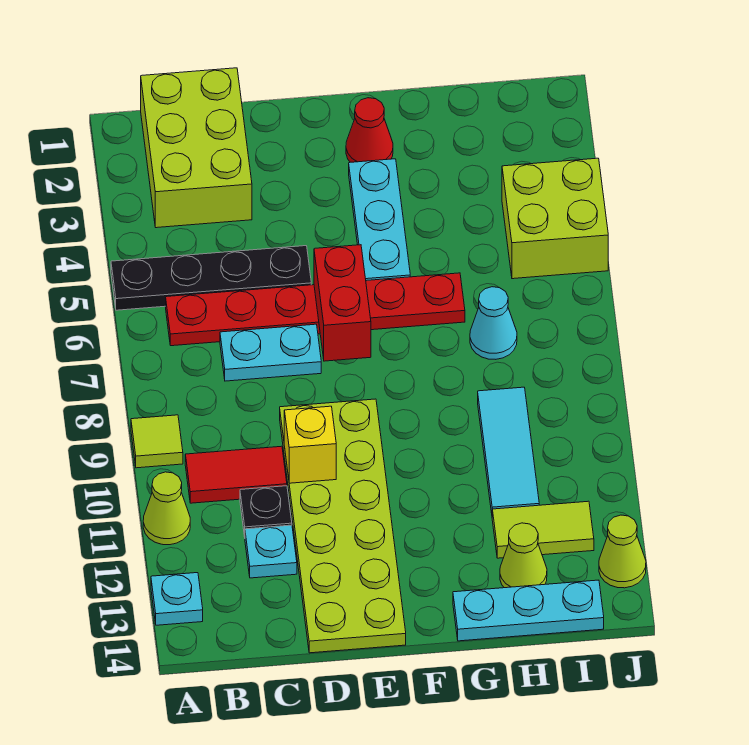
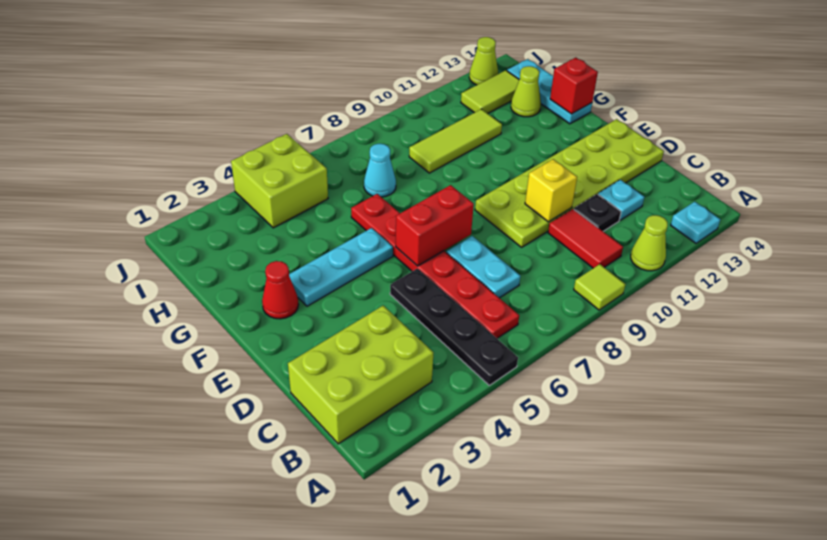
none -> red 1x1 brick [550,58,598,114]
cyan 1x3 tile [478,387,539,513] -> lime 1x3 tile [409,109,502,173]
lime 1x2 tile [492,501,594,558] -> lime 1x2 tile turned to [461,70,519,114]

